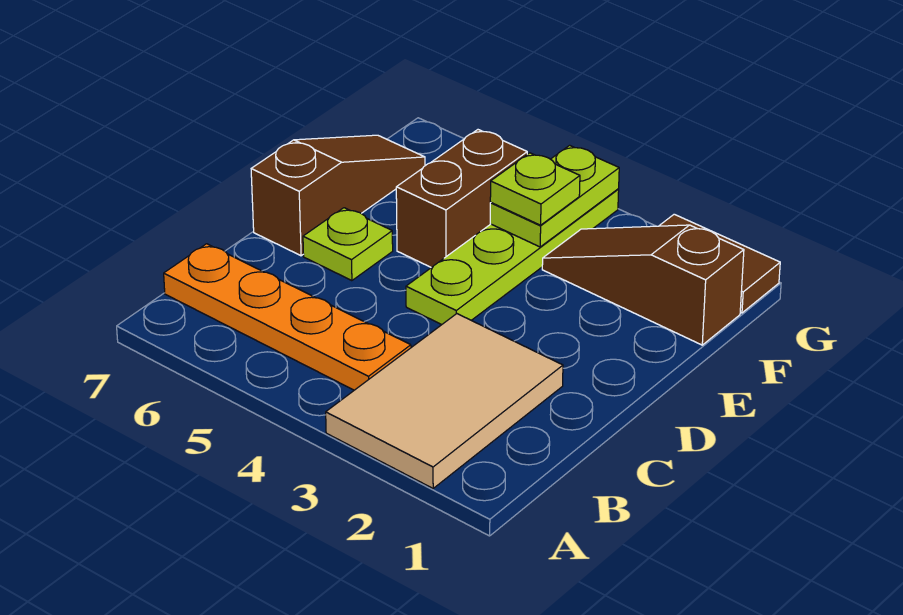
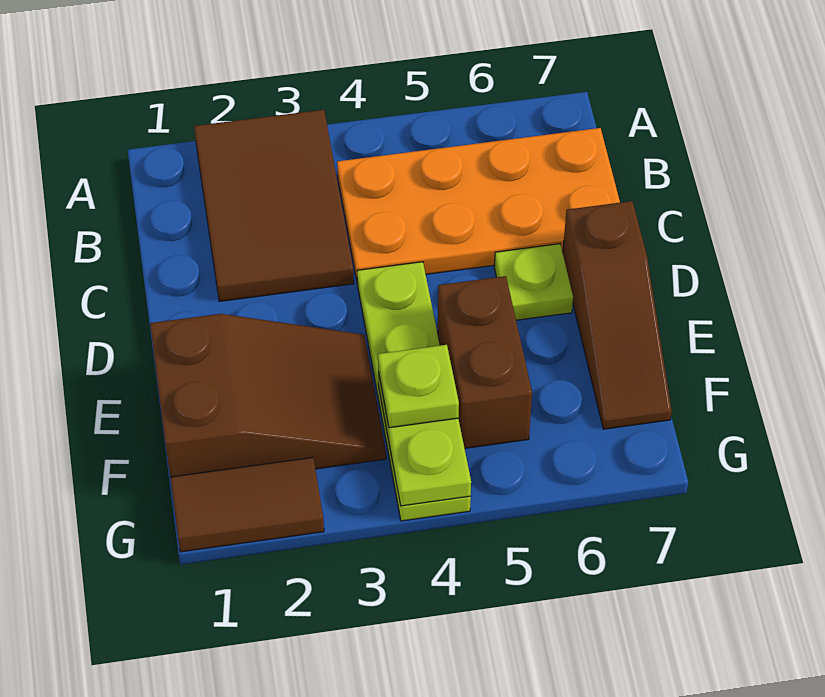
tan 2x3 tile [326,314,563,488] -> brown 2x3 tile [194,110,354,302]
orange 1x4 plate [164,244,411,390] -> orange 2x4 plate [337,128,620,283]
brown 1x3 slope [542,225,744,345] -> brown 2x3 slope [150,314,386,477]

